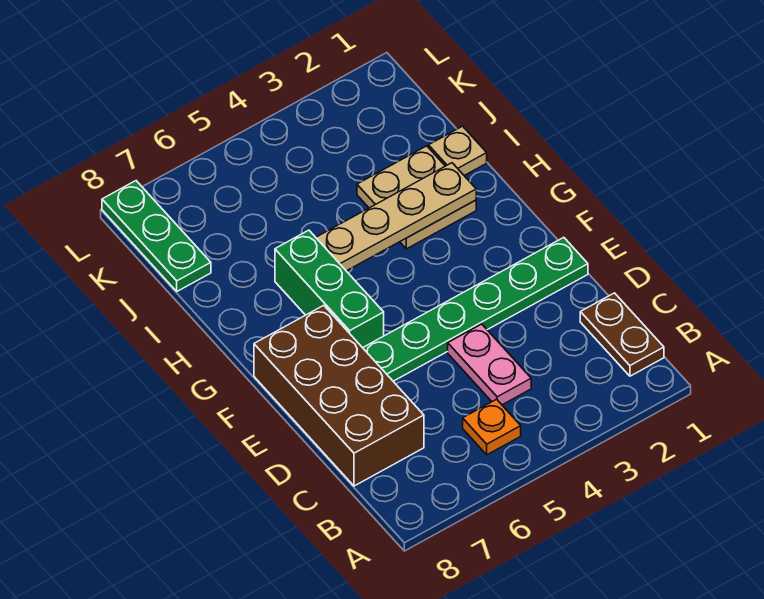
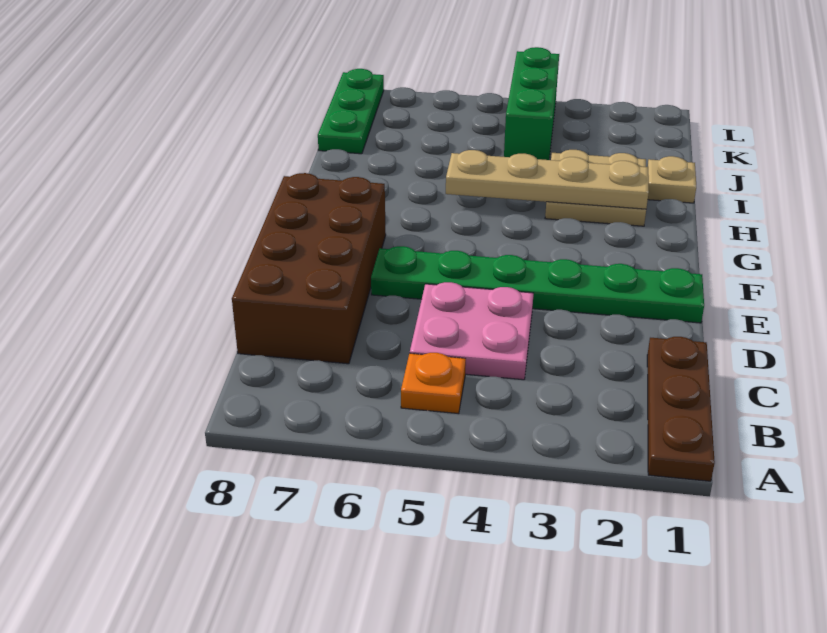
brown 1x2 plate [580,293,664,376] -> brown 1x3 plate [647,337,715,481]
pink 1x2 plate [448,324,531,405] -> pink 2x2 plate [410,282,534,380]
green 1x3 brick [275,230,384,348] -> green 1x3 brick moved to [504,47,559,160]

